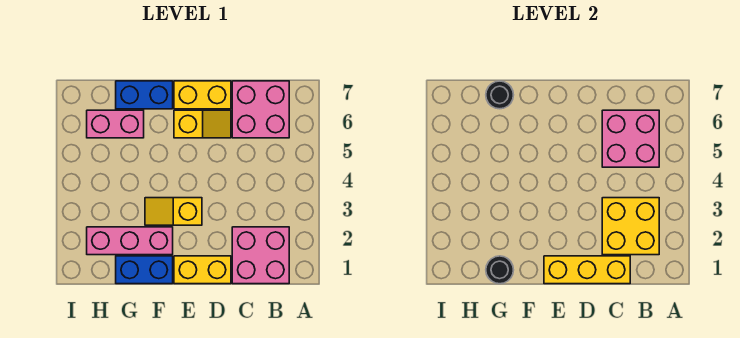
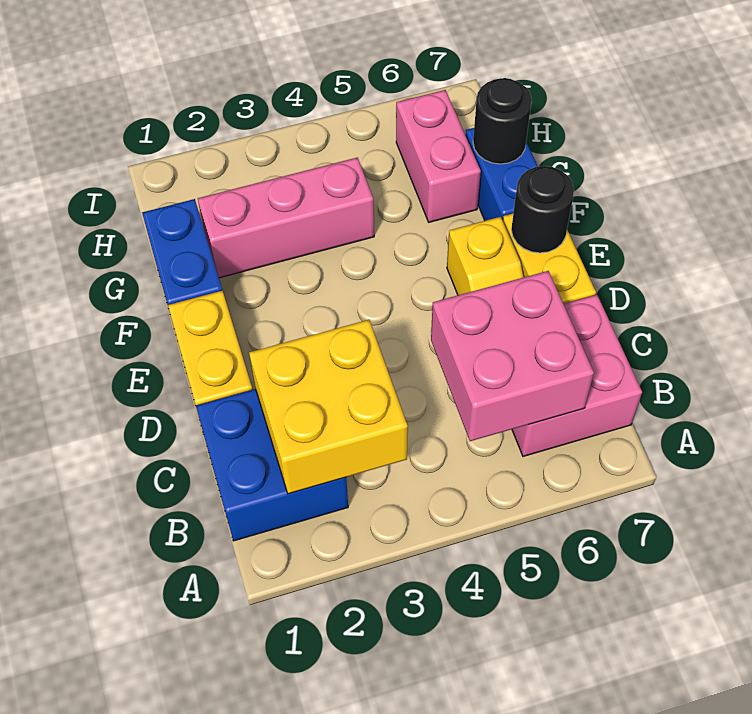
pink 2x2 brick [232,227,289,284] -> blue 2x2 brick [196,389,348,541]
yellow 1x3 brick [544,256,630,284] -> none
yellow 1x2 slope [145,198,202,225] -> none
pink 1x3 brick [87,227,173,255] -> pink 1x3 brick turned to [198,158,374,278]
black 1x1 round brick [486,256,513,284] -> black 1x1 round brick moved to [511,166,574,253]

